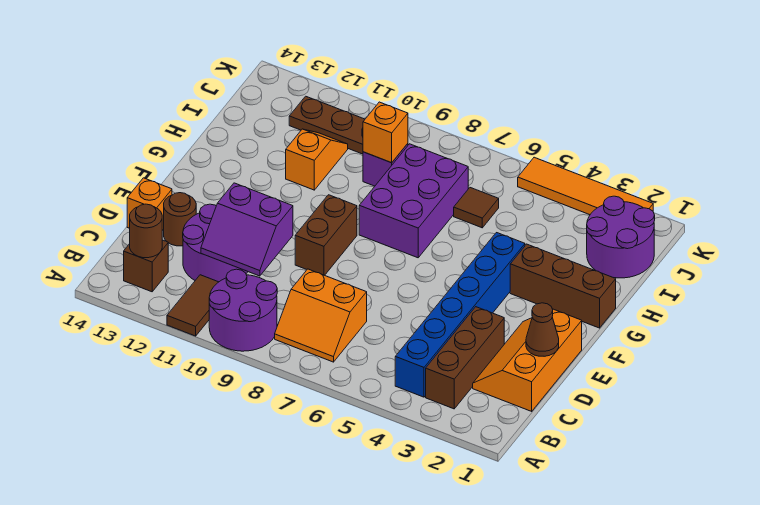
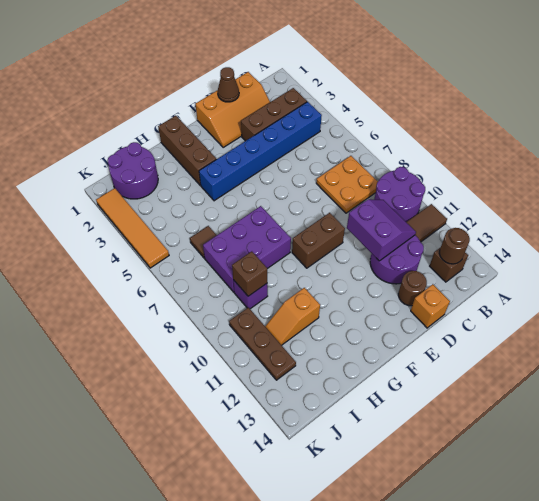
orange 2x2 slope [275,269,367,362] -> orange 2x2 plate [316,156,378,213]
orange 1x1 brick [363,102,408,163] -> brown 1x1 brick [232,251,267,296]

